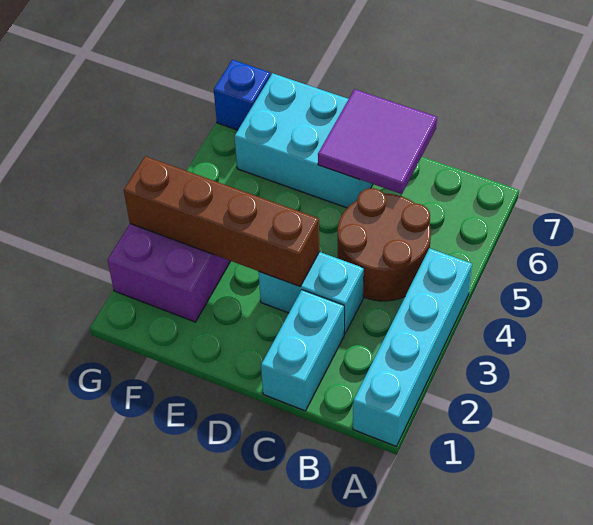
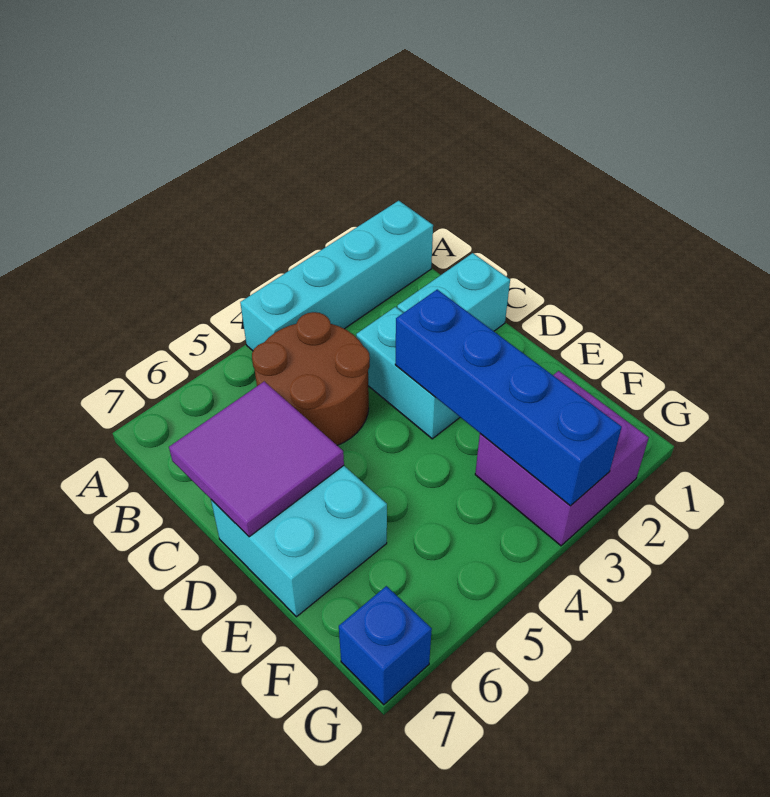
brown 1x4 brick [124,156,319,286] -> blue 1x4 brick [395,290,622,506]
cyan 2x3 brick [234,73,373,208] -> cyan 2x2 brick [211,466,387,617]

